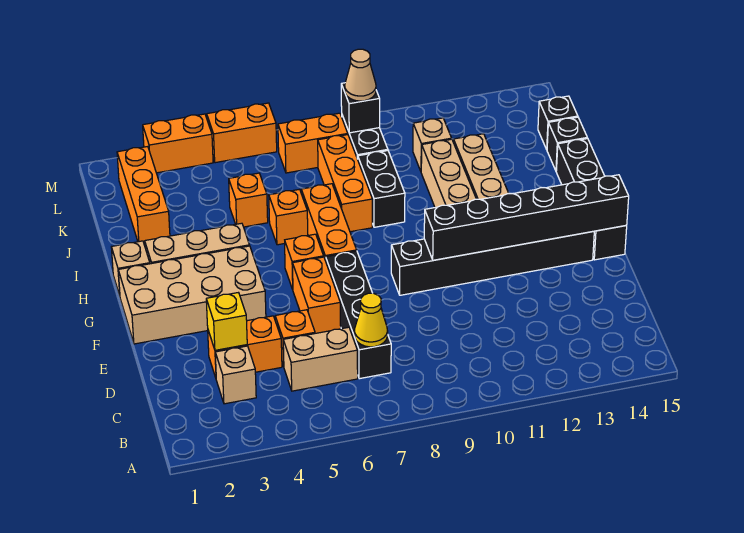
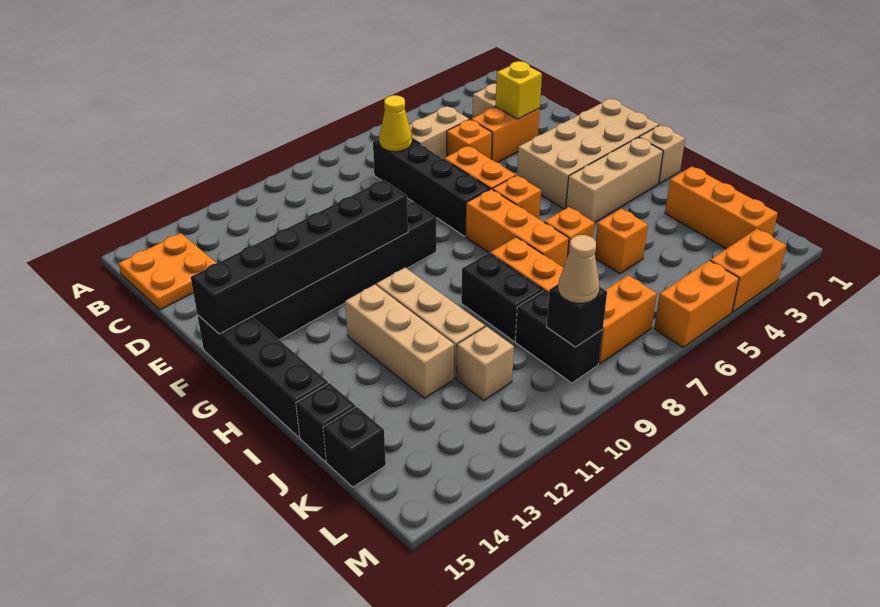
none -> orange 2x2 plate [119,233,216,310]

